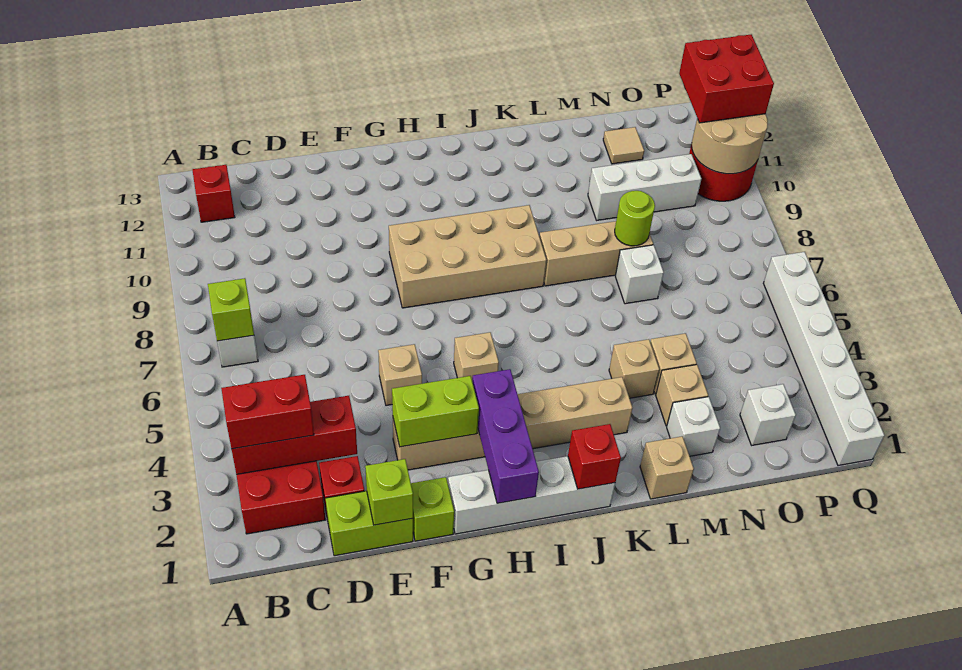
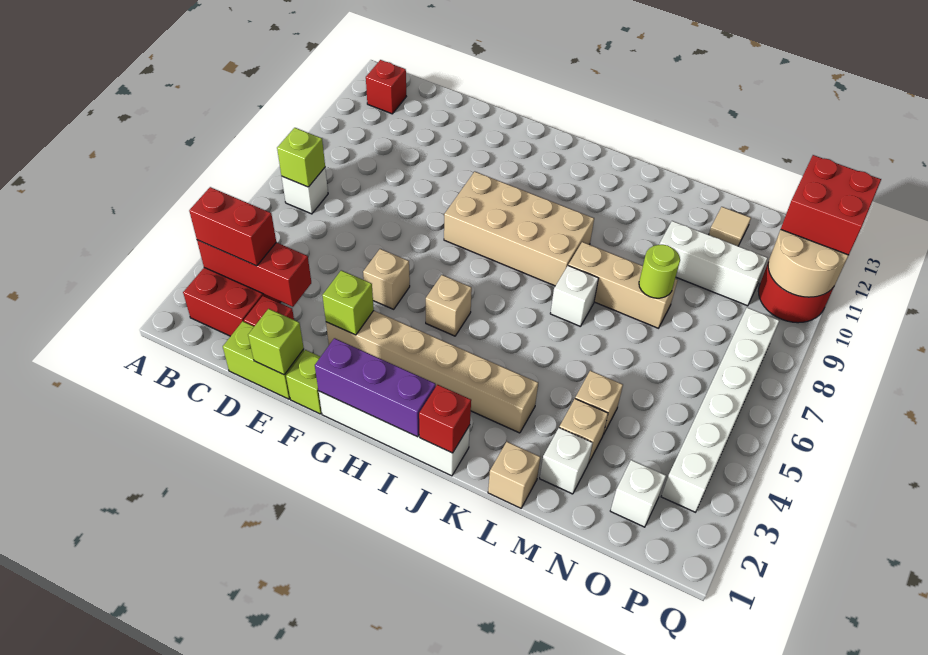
lime 1x2 brick [392,376,479,447] -> lime 1x1 brick [322,270,374,335]
purple 1x3 brick [472,369,539,503] -> purple 1x3 brick turned to [315,338,436,437]
tan 1x1 brick [609,339,659,398] -> none
white 1x1 brick [615,245,664,304] -> white 1x1 brick moved to [550,266,598,327]
white 1x6 brick [763,252,884,466] -> white 1x6 brick moved to [661,308,779,512]

